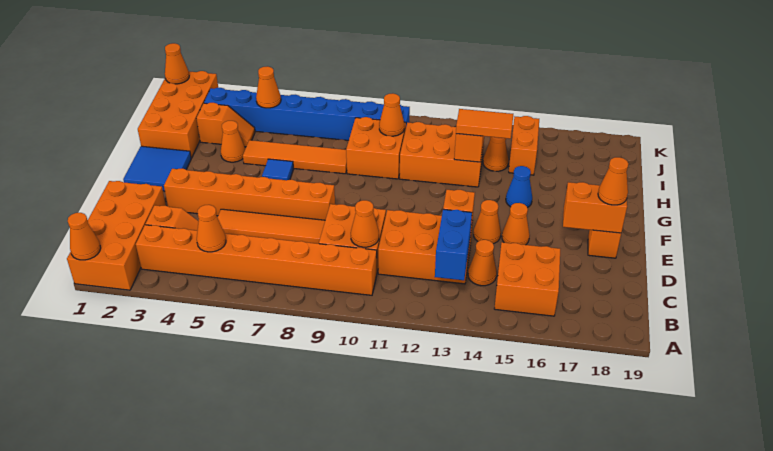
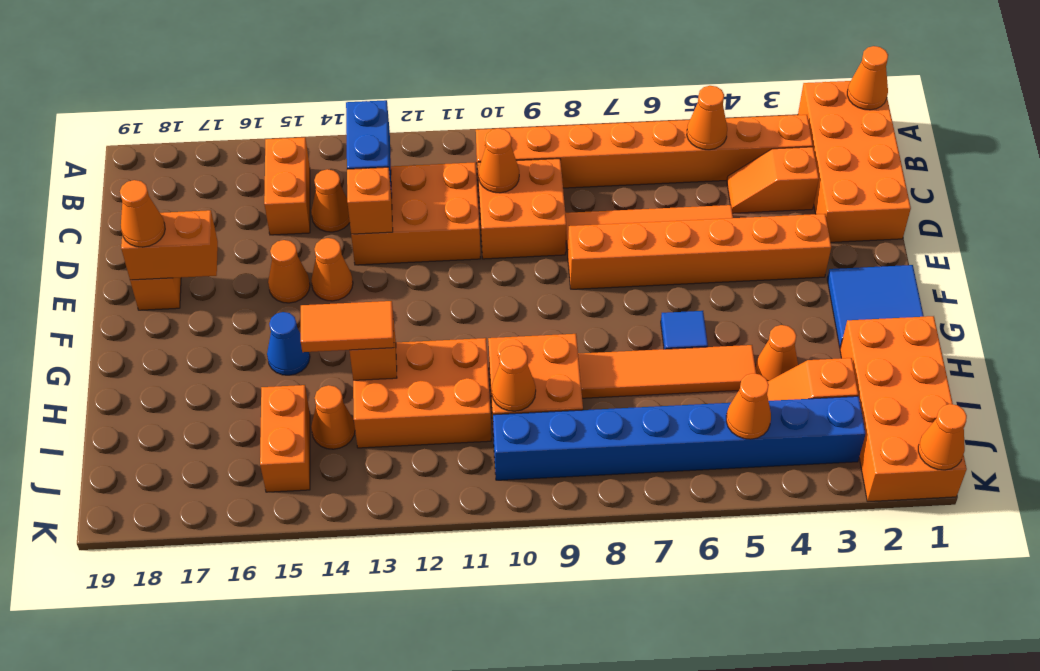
orange 2x2 brick [494,242,560,316] -> orange 1x2 brick [264,137,310,235]

